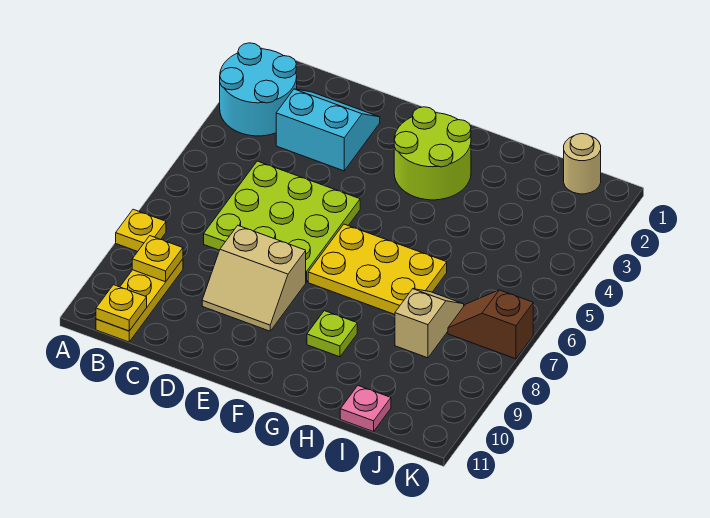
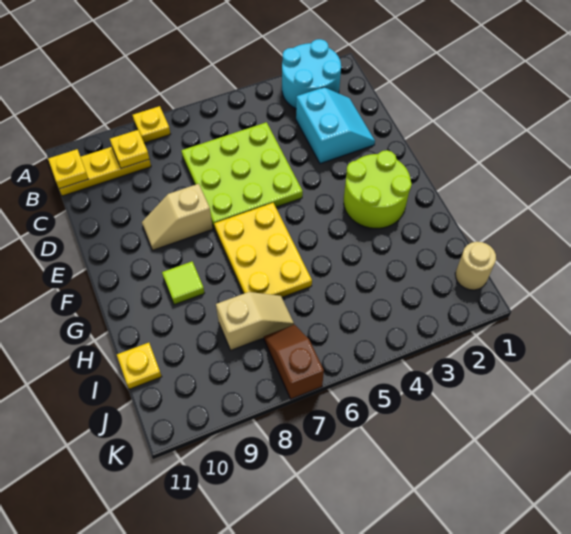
tan 2x2 slope [202,226,306,331] -> tan 1x2 slope [142,184,213,250]
lime 1x1 plate [307,311,357,357] -> lime 1x1 tile [162,262,204,305]
pink 1x1 plate [340,386,391,432] -> yellow 1x1 plate [117,343,162,389]

